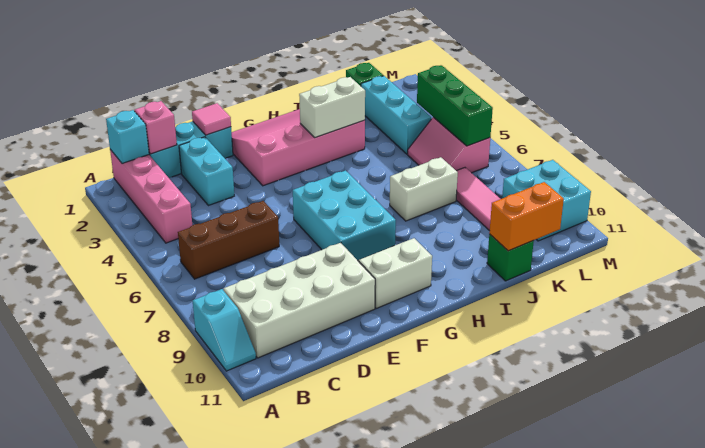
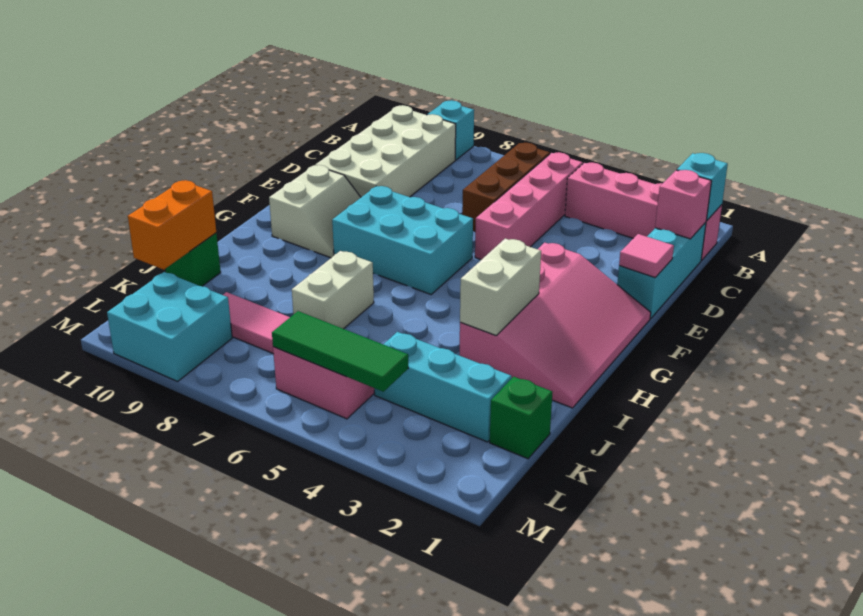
none -> pink 1x4 brick [475,152,583,260]
cyan 1x2 brick [179,137,234,206] -> none
green 1x3 brick [417,65,493,146] -> green 1x3 tile [272,311,408,392]

